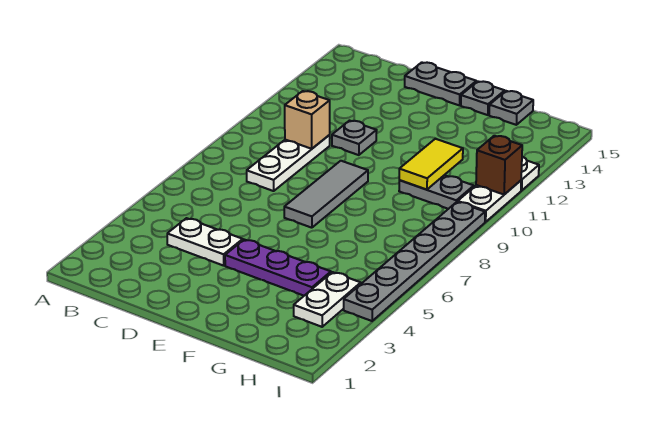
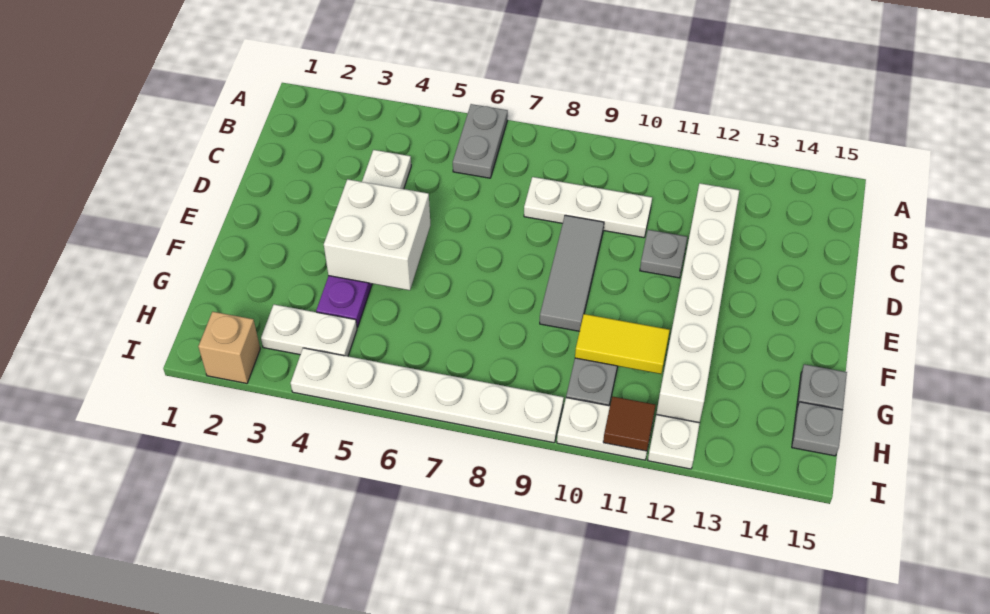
tan 1x1 brick [285,91,330,149] -> tan 1x1 brick moved to [198,312,260,383]
none -> white 1x6 brick [656,183,739,423]
grey 1x2 plate [405,62,476,105] -> grey 1x2 plate moved to [453,104,508,178]
none -> white 2x2 brick [324,179,430,290]
grey 1x3 tile [284,161,368,228] -> grey 1x3 tile turned to [540,215,604,331]
grey 1x1 plate [461,81,505,115] -> grey 1x1 plate moved to [792,402,843,456]
grey 1x6 plate [344,202,485,321] -> white 1x6 plate [291,348,564,443]
brown 1x1 brick [476,136,522,195] -> brown 1x1 tile [603,396,655,451]

